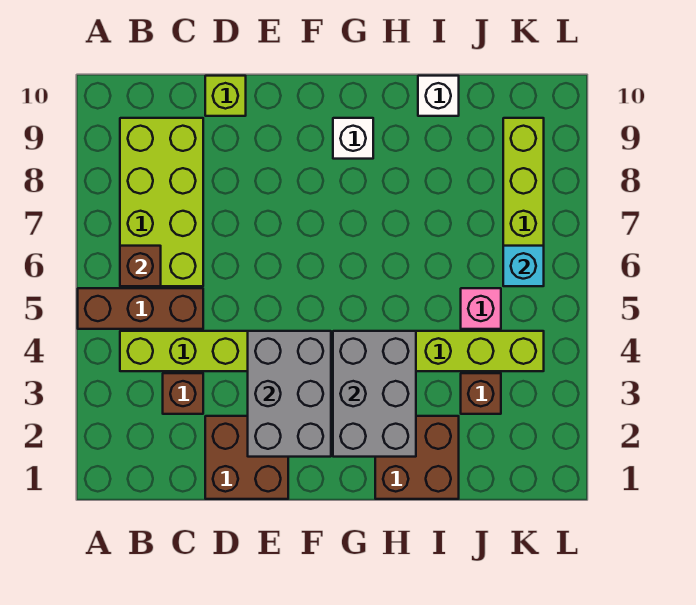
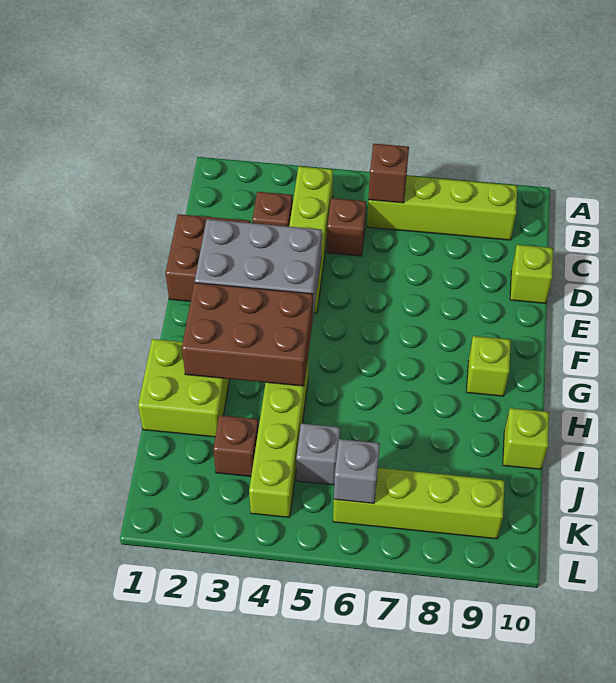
brown 1x3 brick [78,288,203,329] -> brown 1x1 brick [327,198,366,256]
lime 2x4 brick [120,118,203,286] -> lime 1x4 brick [367,176,517,240]
grey 2x3 brick [333,331,416,457] -> brown 2x3 brick [182,283,313,386]
white 1x1 brick [333,118,373,159] -> lime 1x1 brick [467,336,511,396]
brown 2x2 brick [375,416,459,499] -> lime 2x2 brick [138,339,230,437]
white 1x1 brick [418,76,459,116] -> lime 1x1 brick [503,408,549,469]
pink 1x1 brick [461,288,501,329] -> grey 1x1 brick [296,423,340,485]
cyan 1x1 brick [503,246,544,286] -> grey 1x1 brick [334,439,380,503]

